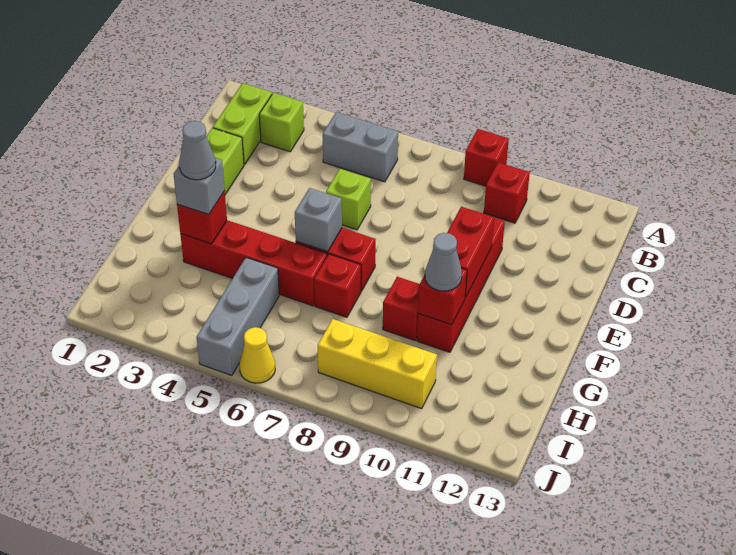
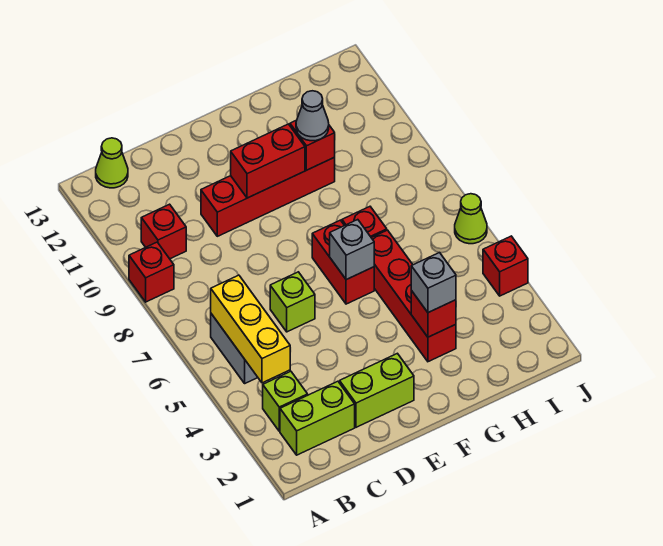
none -> lime 1x1 cone [96,138,128,188]
grey 1x1 cone [179,121,216,180] -> none
red 1x1 brick [383,277,419,340] -> red 1x1 brick moved to [483,236,528,296]
grey 1x3 brick [197,258,279,376] -> none
yellow 1x3 brick [318,319,437,409] -> yellow 1x3 brick moved to [211,275,290,383]
yellow 1x1 cone [239,327,275,383] -> lime 1x1 cone [455,194,487,244]

